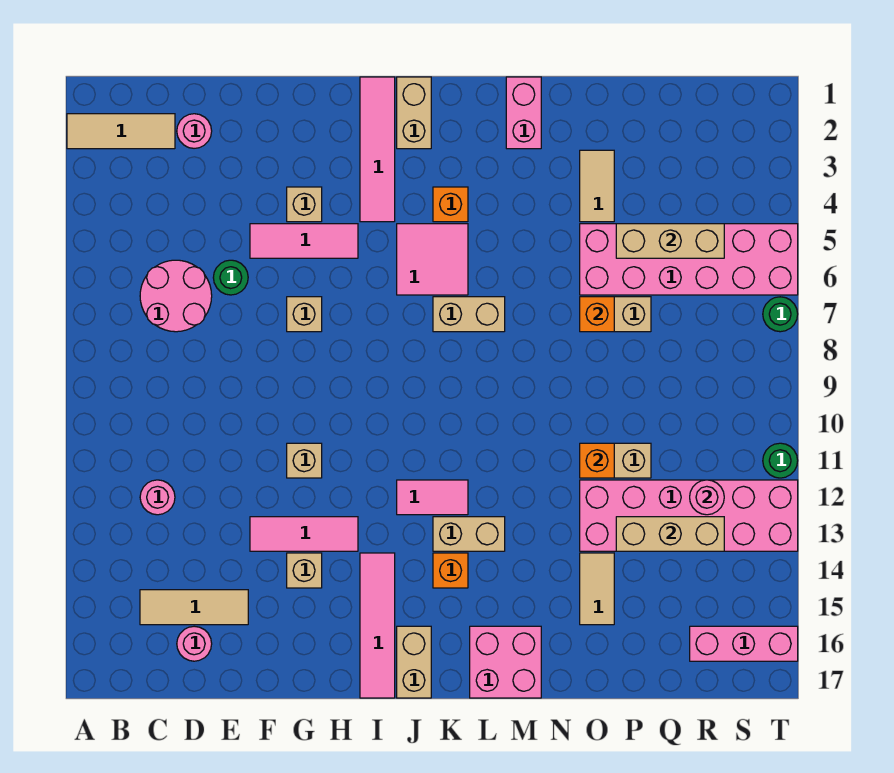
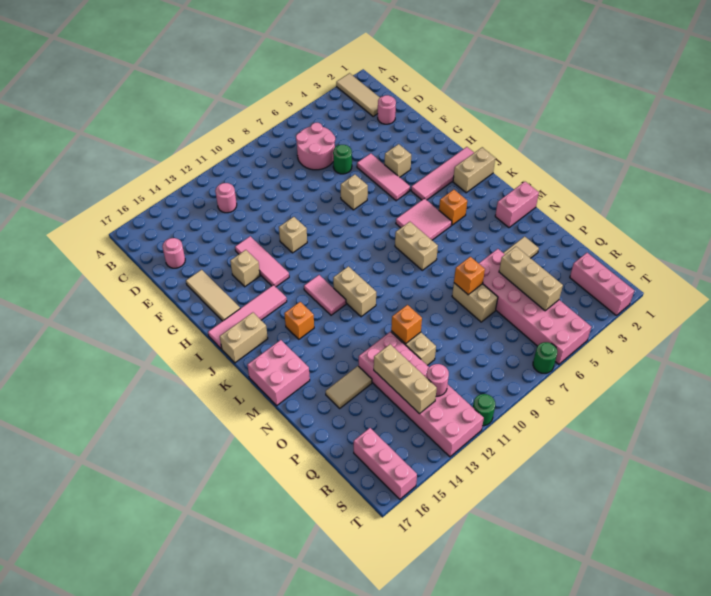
tan 1x3 tile [140,590,248,625] -> tan 1x3 tile moved to [186,270,240,321]
tan 1x2 brick [433,517,505,551] -> tan 1x2 brick moved to [333,266,376,317]
none -> pink 1x3 brick [570,253,634,315]

